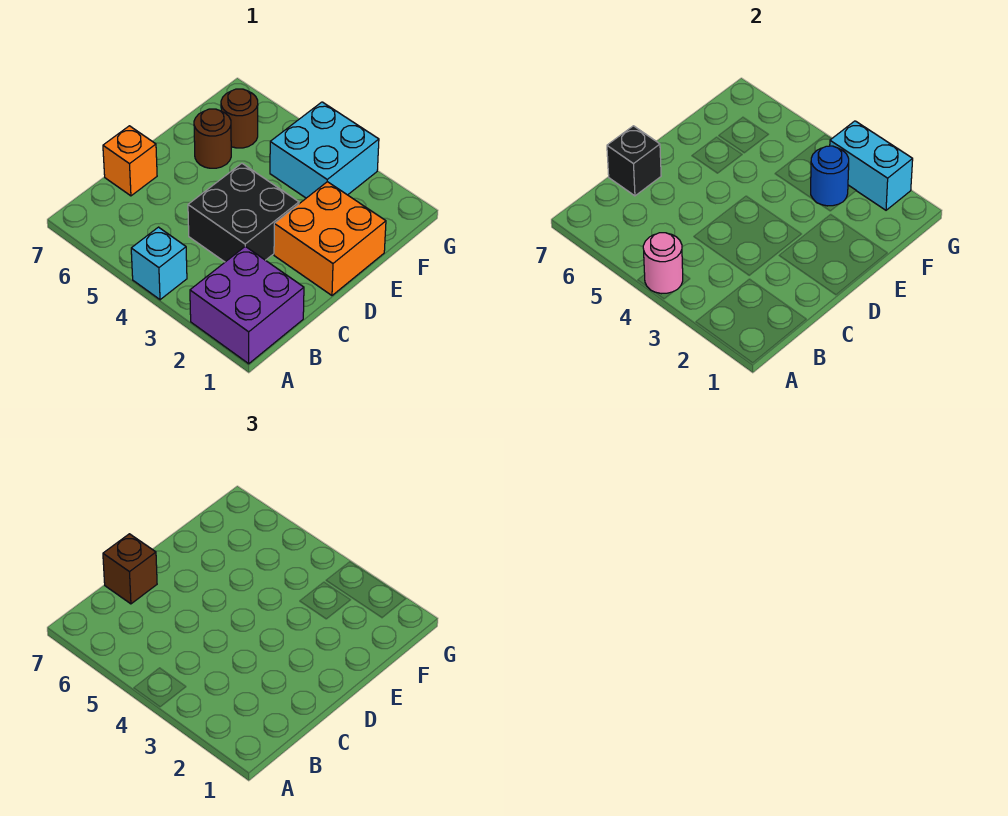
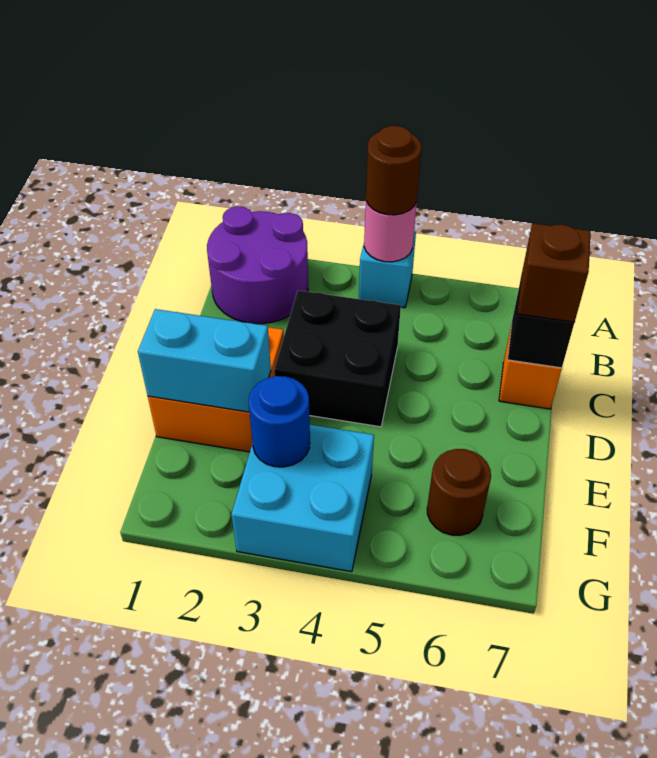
purple 2x2 brick [190,246,304,364] -> purple 2x2 round brick [207,206,308,324]
brown 1x1 round brick [194,109,231,168] -> brown 1x1 round brick moved to [366,126,421,215]
cyan 1x2 brick [830,121,913,210] -> cyan 1x2 brick moved to [138,309,271,412]

